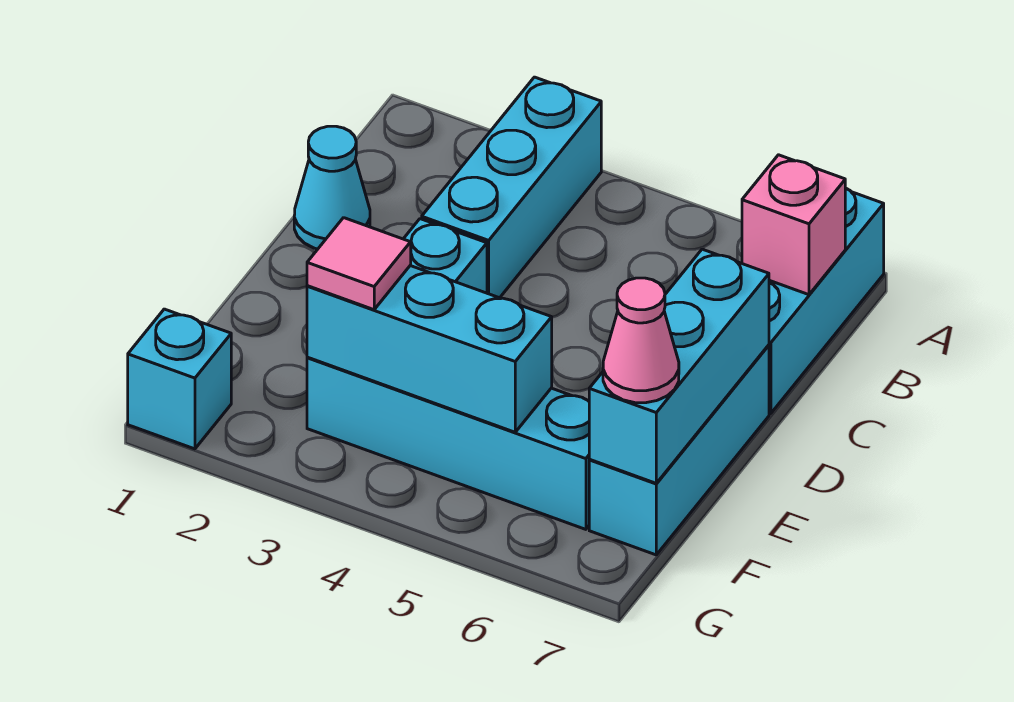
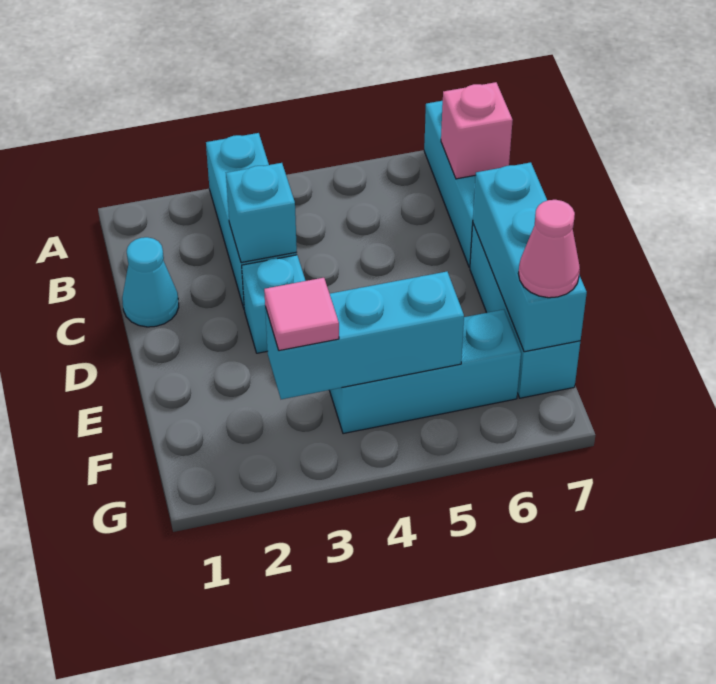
cyan 1x4 brick [307,357,590,529] -> cyan 1x3 brick [329,310,521,434]
cyan 1x1 brick [128,309,231,449] -> cyan 1x1 brick moved to [226,163,297,263]

